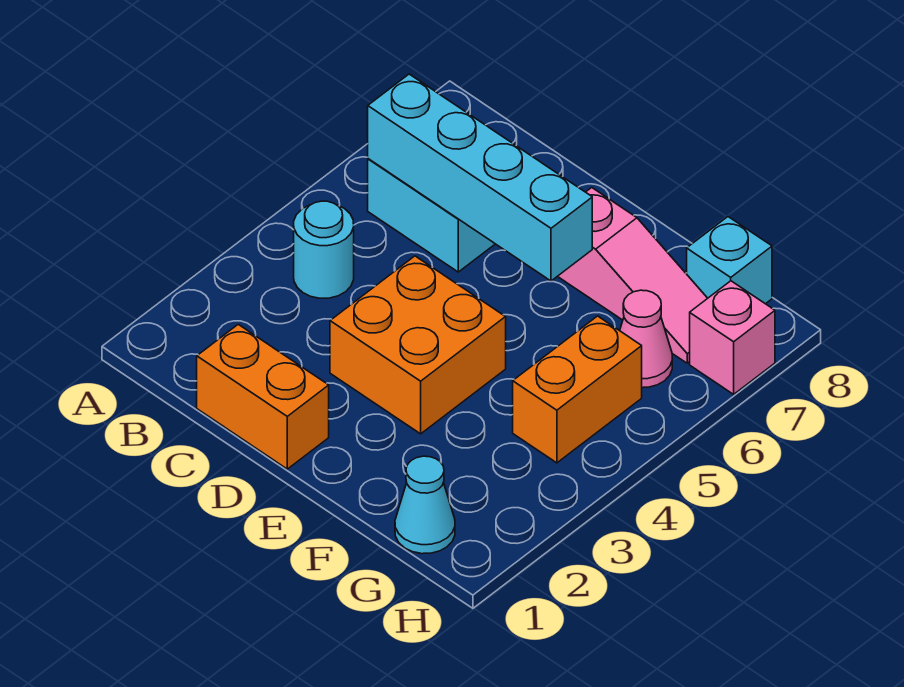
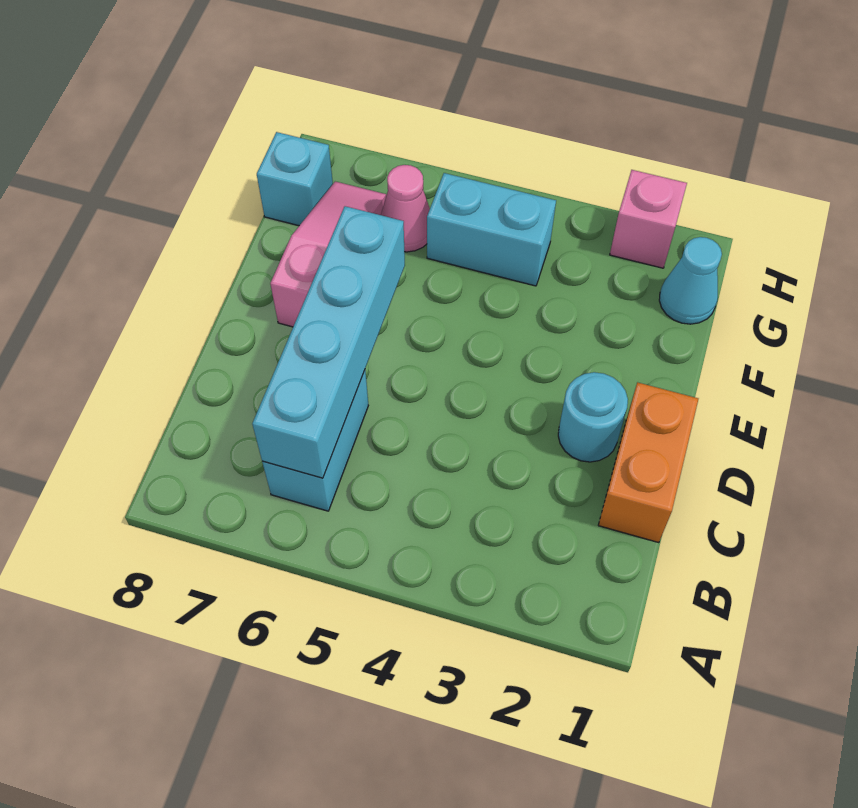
cyan 1x1 round brick [294,201,354,298] -> cyan 1x1 round brick moved to [558,372,628,462]
orange 2x2 brick [330,256,506,434] -> none
orange 1x2 brick [513,316,642,463] -> cyan 1x2 brick [427,173,556,286]
pink 1x1 brick [690,281,775,394] -> pink 1x1 brick moved to [610,170,687,268]

